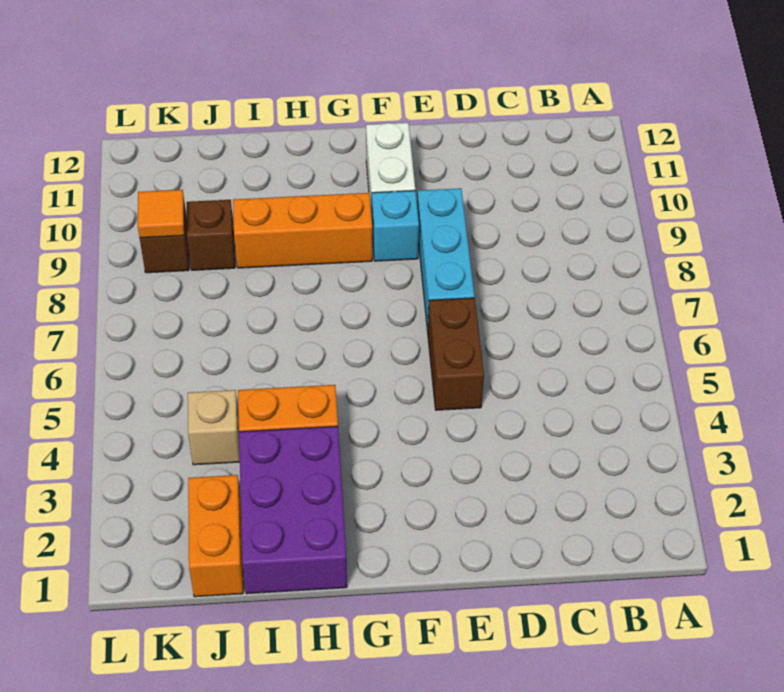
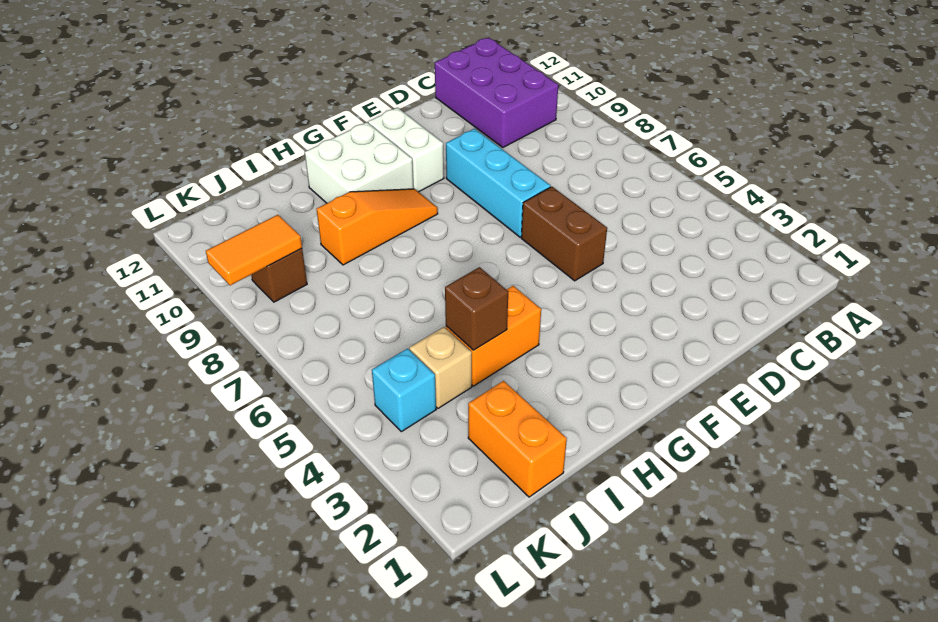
cyan 1x1 brick [372,191,419,261] -> cyan 1x1 brick moved to [372,349,436,432]
orange 1x3 brick [233,193,372,268] -> orange 1x3 slope [317,189,438,265]
none -> white 2x2 brick [305,122,414,203]
purple 2x3 brick [239,426,347,594] -> purple 2x3 brick moved to [435,37,558,147]
brown 1x1 brick [187,200,235,270] -> brown 1x1 brick moved to [445,267,508,350]
orange 1x1 tile [138,190,184,238] -> orange 1x2 tile [206,215,302,285]

